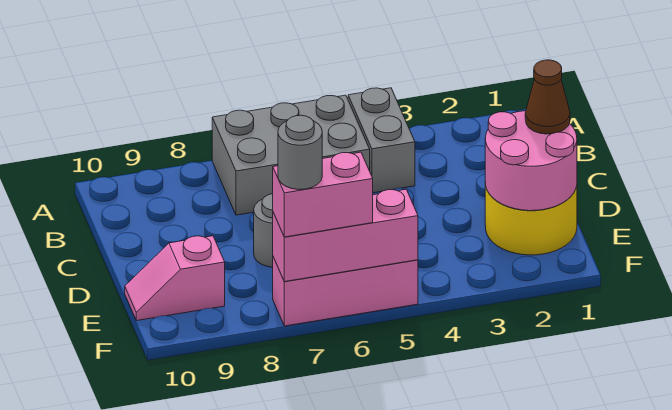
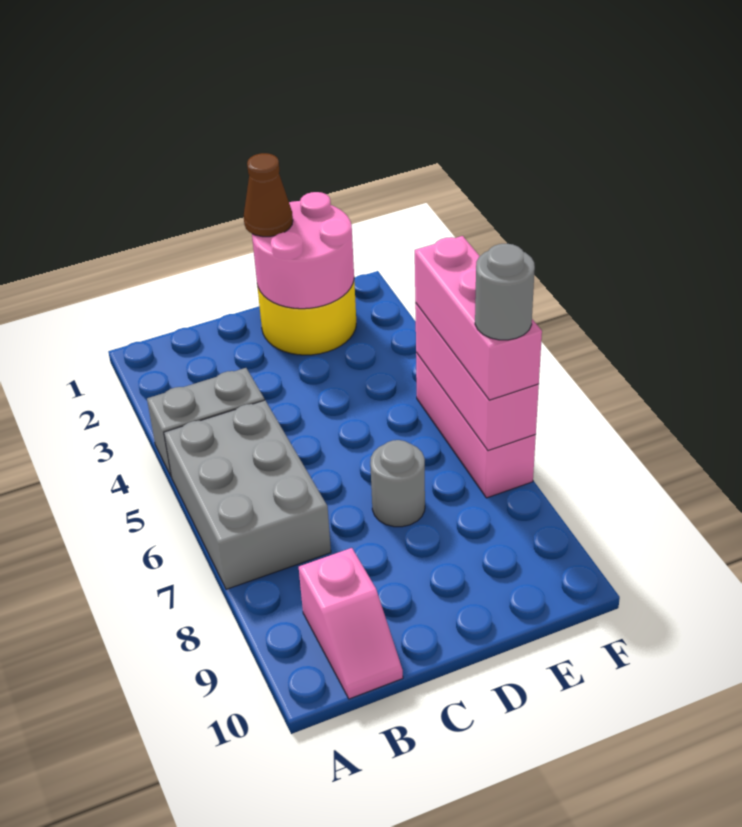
pink 1x2 slope [125,236,225,321] -> pink 1x2 slope moved to [299,548,403,699]
pink 1x2 brick [273,152,373,237] -> pink 1x3 brick [415,236,542,400]

